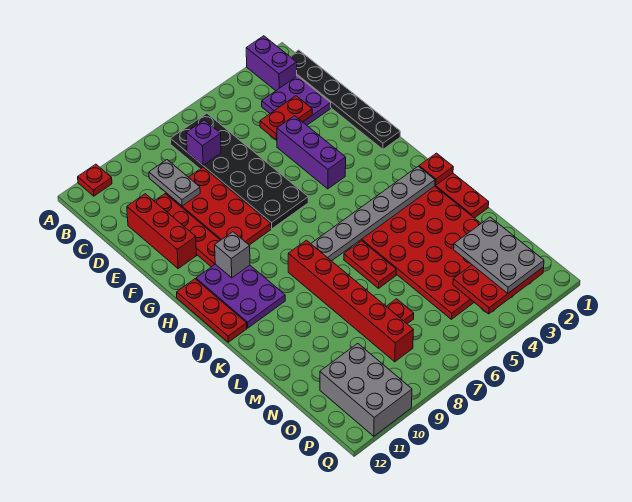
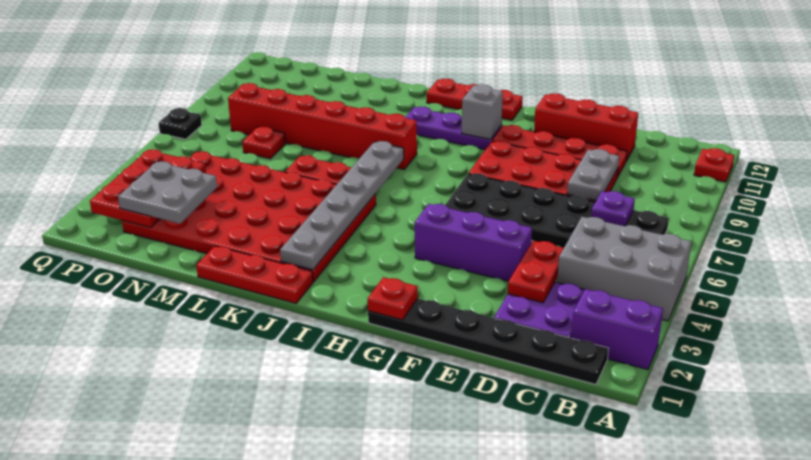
purple 1x1 brick [186,120,221,165] -> purple 1x1 plate [591,191,635,226]
grey 1x2 plate [149,160,200,206] -> grey 1x2 plate turned to [567,149,619,201]
purple 2x3 plate [196,264,285,328] -> purple 1x3 plate [405,107,501,150]
red 1x1 plate [419,153,453,185] -> red 1x1 plate moved to [368,277,418,320]
grey 2x3 plate [454,217,544,294] -> grey 2x2 plate [118,161,217,224]
grey 2x3 brick [320,343,412,436] -> grey 2x3 brick moved to [557,217,692,321]
none -> black 1x1 plate [159,108,202,139]

